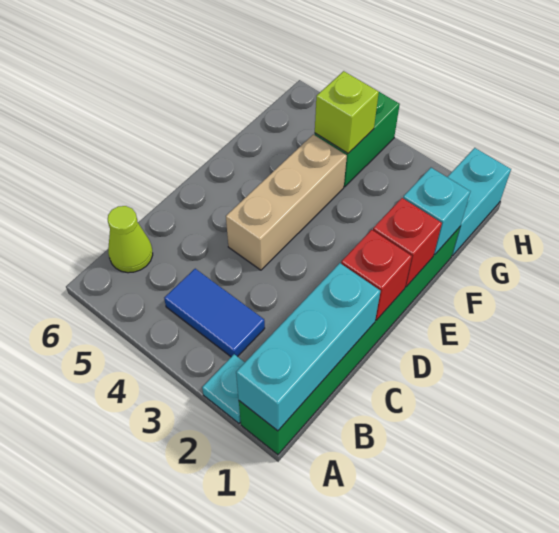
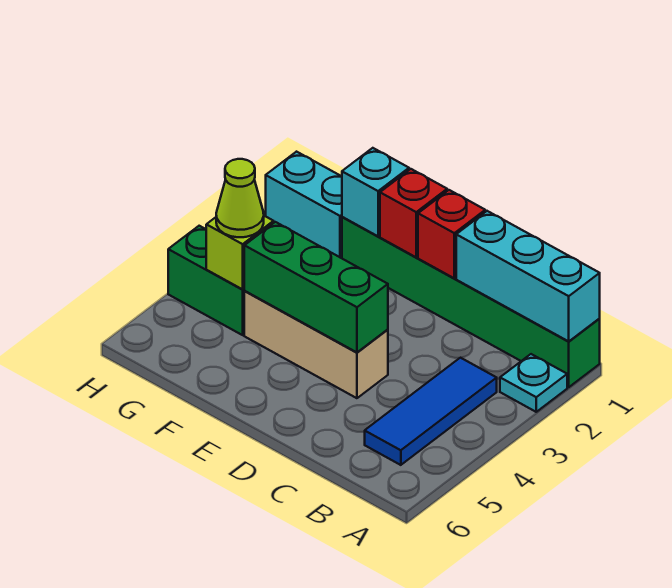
blue 1x2 tile [164,269,265,357] -> blue 1x3 tile [365,358,497,465]
lime 1x1 cone [108,206,153,273] -> lime 1x1 cone moved to [216,159,264,237]
none -> green 1x3 brick [244,222,388,352]

